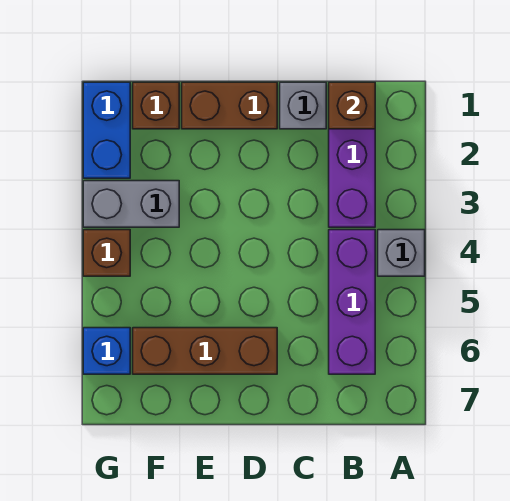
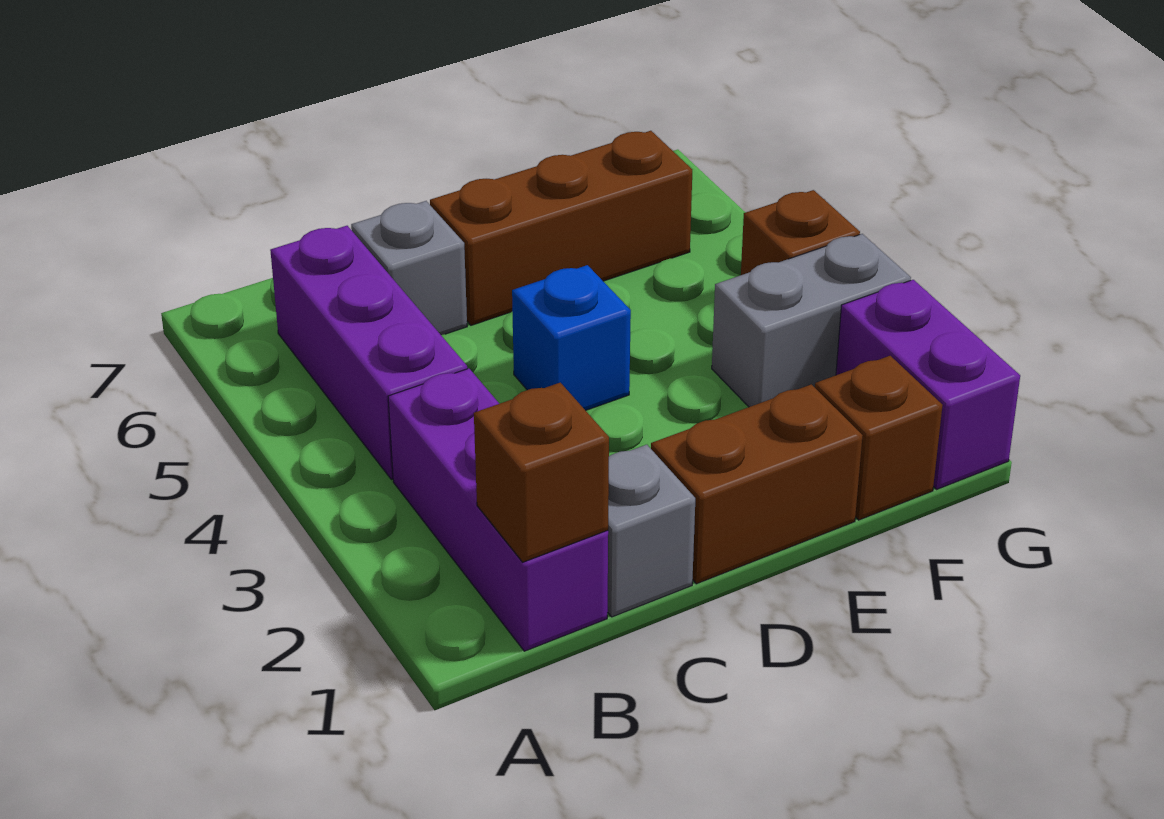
grey 1x1 brick [378,230,425,276] -> grey 1x1 brick moved to [351,201,467,335]
blue 1x2 brick [83,82,130,178] -> purple 1x2 brick [836,280,1020,489]
blue 1x1 brick [83,328,130,374] -> blue 1x1 brick moved to [512,265,631,411]

